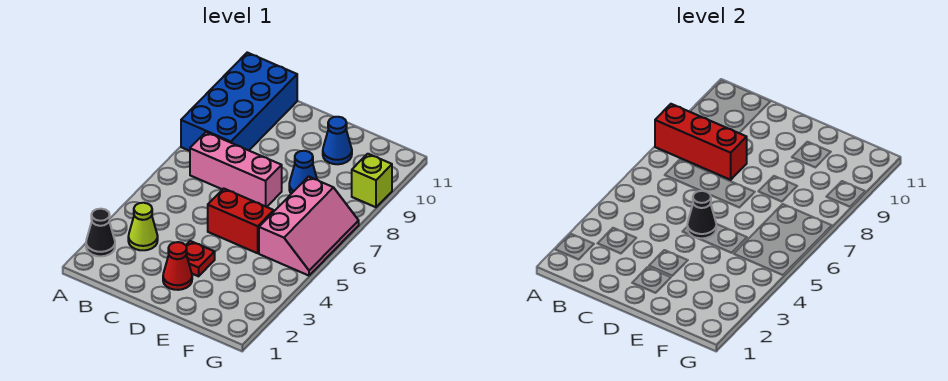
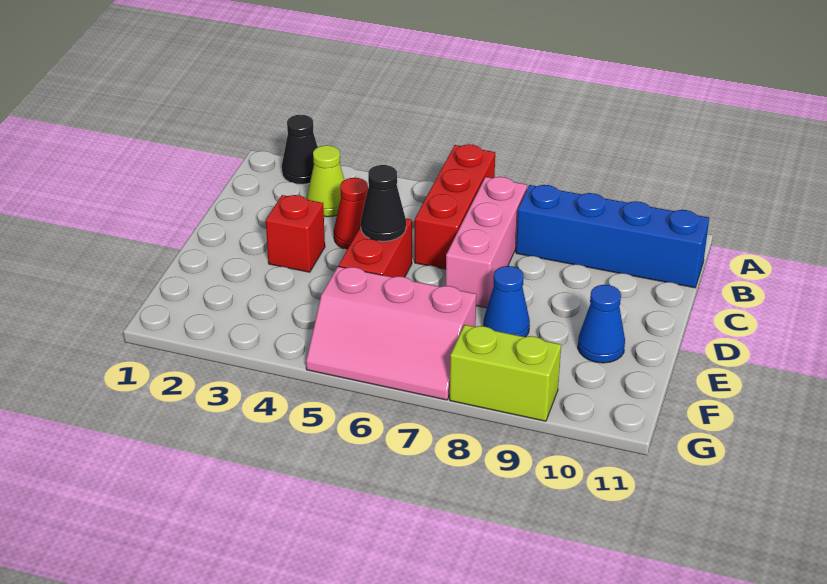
blue 2x4 brick [181,53,297,151] -> blue 1x4 brick [516,185,709,288]
red 1x3 brick [655,104,747,180] -> red 1x3 brick moved to [415,144,495,269]
red 1x1 cone [163,242,192,290] -> red 1x1 cone moved to [334,178,368,249]
red 1x1 plate [186,241,215,276] -> red 1x1 brick [266,195,325,272]
lime 1x1 brick [352,154,392,207] -> lime 1x2 brick [450,325,561,421]

